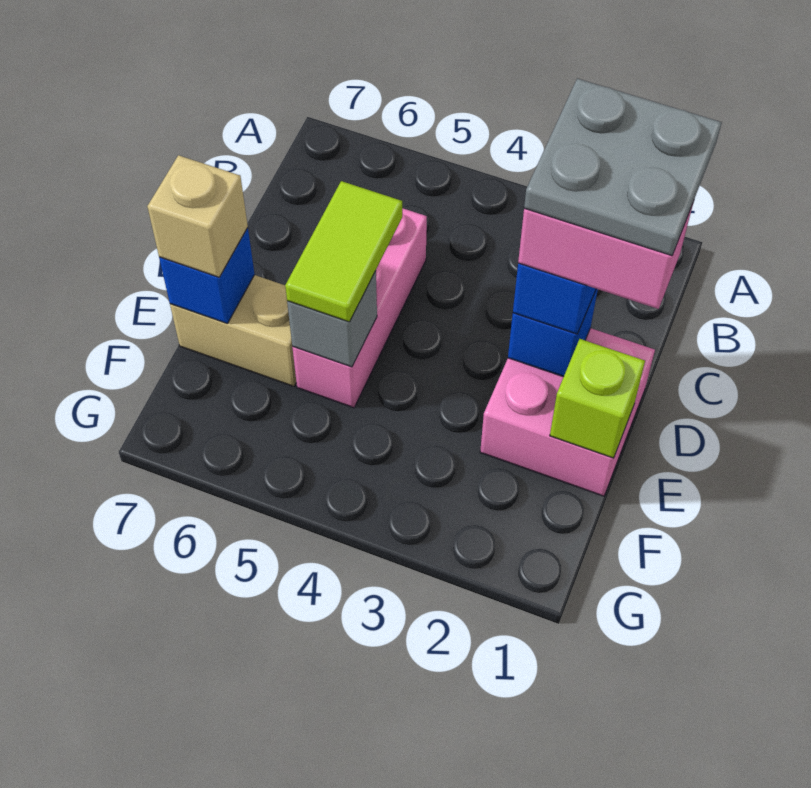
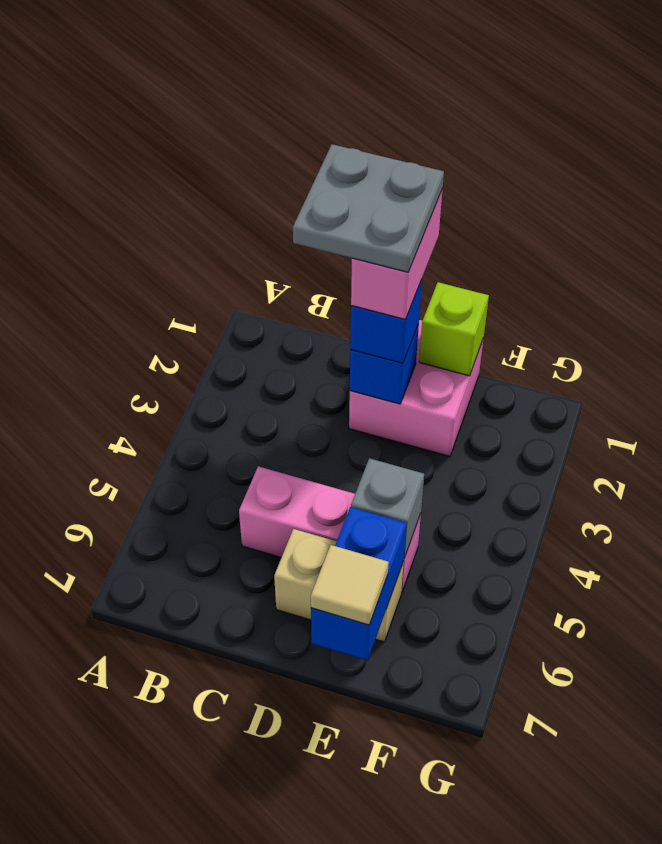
lime 1x2 tile [285,181,402,322] -> none
tan 1x2 brick [170,275,296,387] -> tan 1x2 brick turned to [274,529,404,642]
blue 1x1 brick [159,228,255,324] -> blue 1x2 brick [311,507,406,660]
tan 1x1 brick [147,155,248,277] -> tan 1x1 tile [311,545,389,625]

